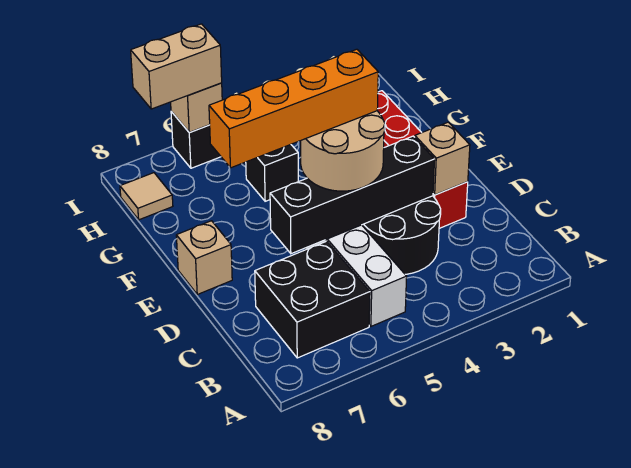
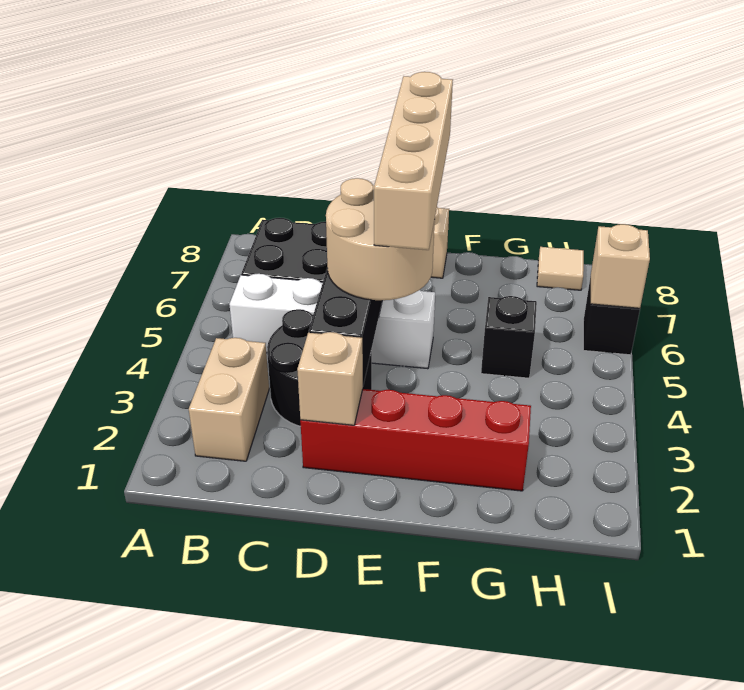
orange 1x4 brick [209,49,378,168] -> tan 1x4 brick [374,72,453,250]
tan 1x2 brick [131,24,222,109] -> tan 1x2 brick moved to [189,338,269,461]

